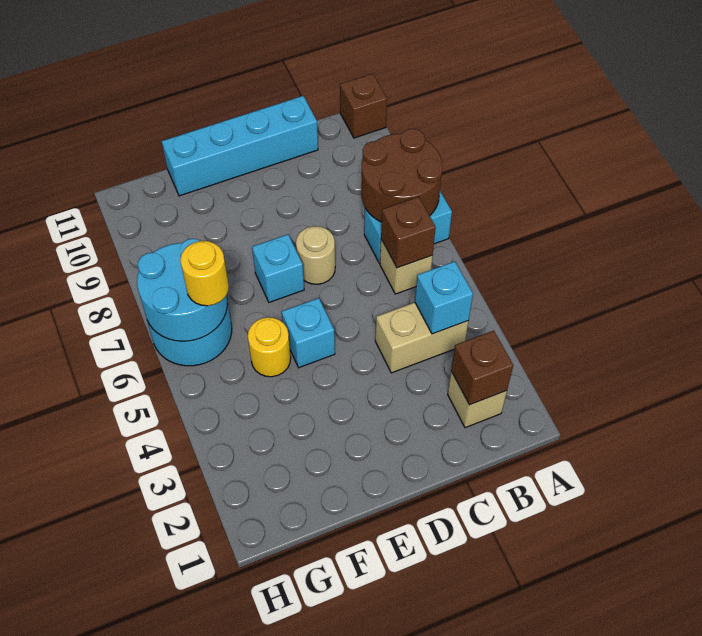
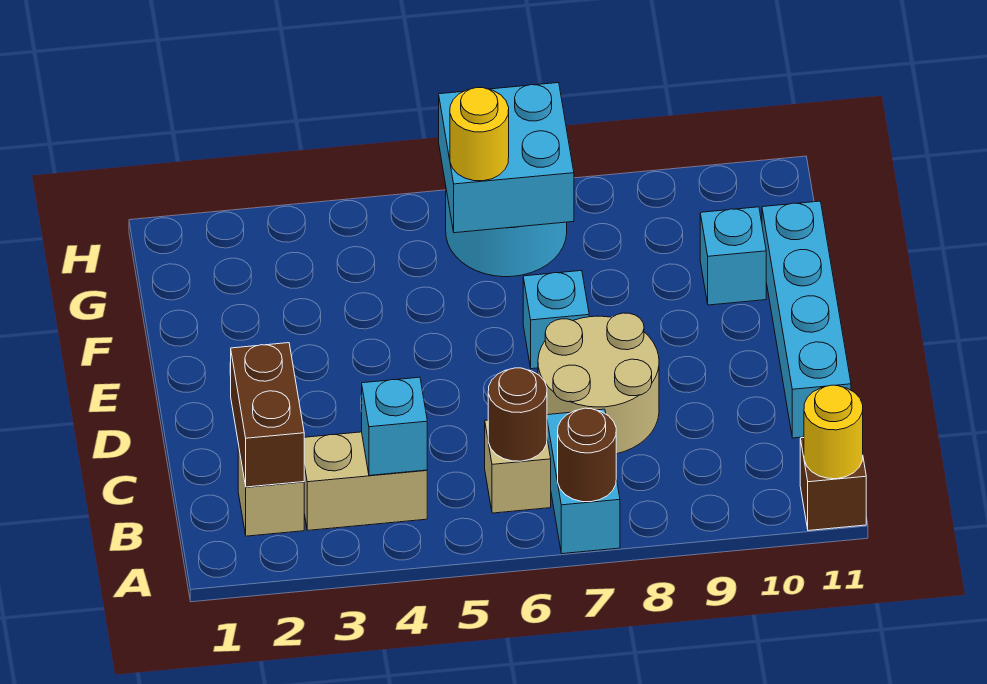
brown 2x2 round brick [361,129,442,222] -> brown 1x1 round brick [558,408,616,502]
brown 1x1 brick [451,331,513,405] -> brown 1x2 brick [231,343,304,487]
tan 1x2 brick [375,302,468,373] -> tan 1x2 brick turned to [304,432,427,530]
brown 1x1 brick [381,197,436,268] -> brown 1x1 round brick [488,368,547,461]
tan 1x1 round brick [296,226,335,284] -> tan 2x2 round brick [538,313,659,454]
cyan 1x1 brick [282,298,335,368] -> cyan 1x1 brick moved to [700,207,766,305]
yellow 1x1 round brick [248,317,291,377] -> yellow 1x1 round brick moved to [804,385,863,479]
cyan 2x2 round brick [137,239,227,341] -> cyan 2x2 brick [439,83,574,233]

